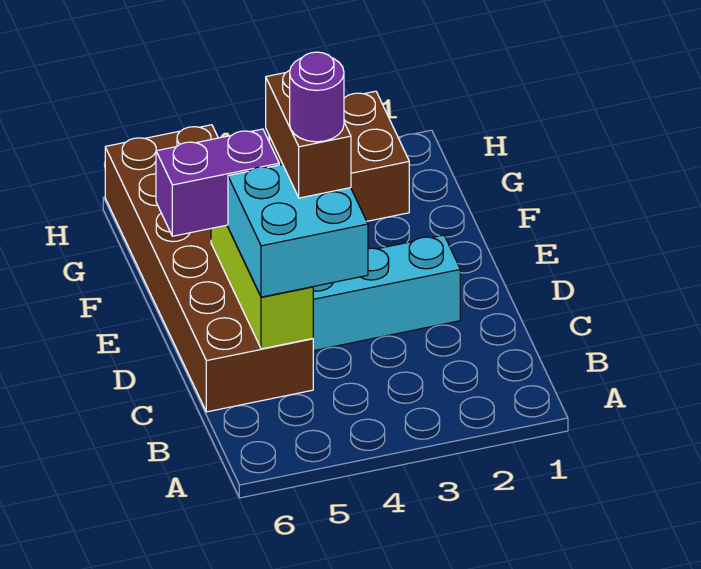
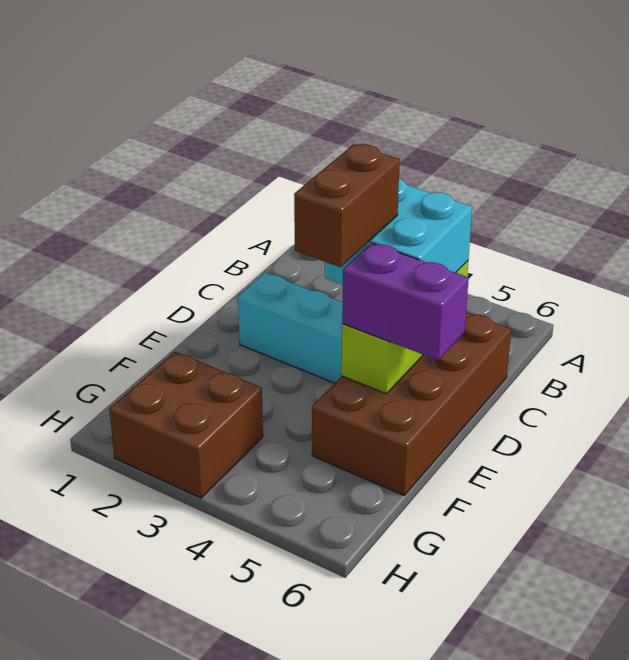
brown 2x6 brick [105,125,313,412] -> brown 2x4 brick [312,312,511,495]
purple 1x1 round brick [290,52,344,142] -> none

